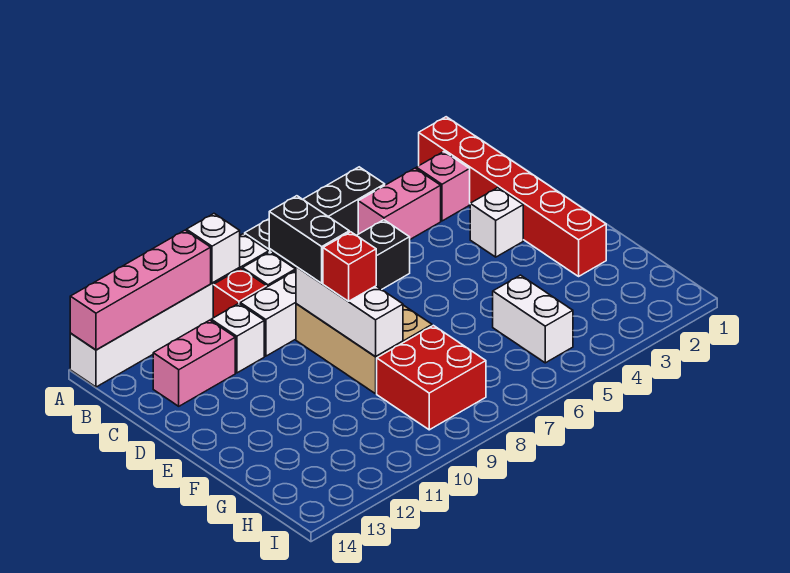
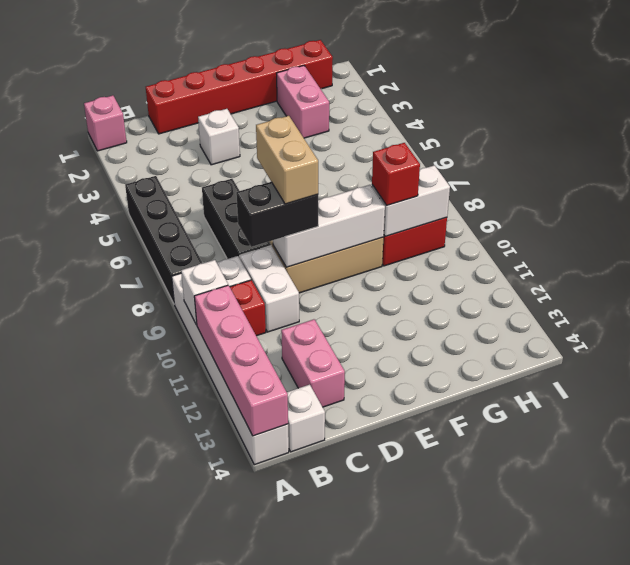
red 1x6 brick [419,117,606,276] -> red 1x6 brick moved to [146,40,333,134]
pink 1x1 brick [416,152,470,221] -> pink 1x1 brick moved to [84,95,127,151]
pink 1x2 brick [358,168,441,239] -> pink 1x2 brick moved to [276,66,329,138]
white 1x1 brick [211,303,264,373] -> white 1x1 brick moved to [287,385,325,452]
none -> tan 1x2 brick [256,116,318,204]
red 1x1 brick [323,232,376,301] -> red 1x1 brick moved to [372,143,420,205]
white 1x2 brick [493,275,573,363] -> white 1x2 brick moved to [372,165,450,236]

